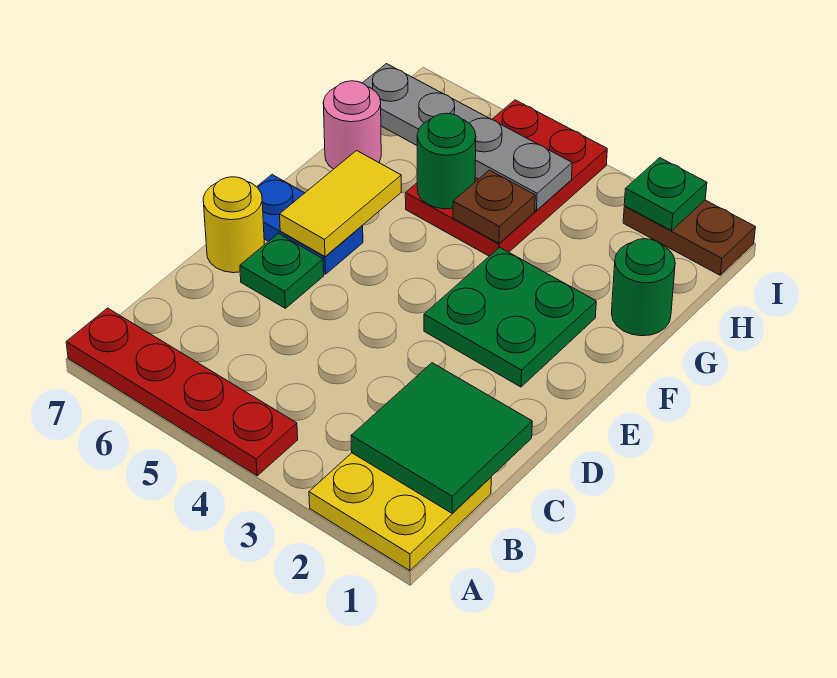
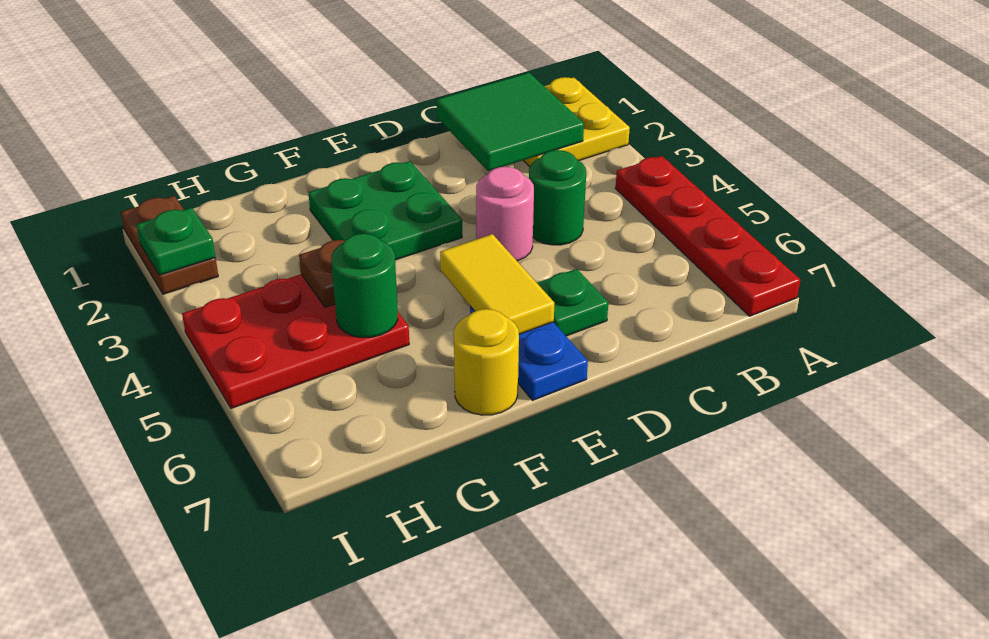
yellow 1x1 round brick [203,177,264,273] -> yellow 1x1 round brick moved to [454,309,519,415]
yellow 1x2 tile [280,151,401,257] -> yellow 1x2 tile turned to [440,234,555,334]
green 1x1 round brick [611,239,675,336] -> green 1x1 round brick moved to [529,150,586,245]
pink 1x1 round brick [323,81,381,169] -> pink 1x1 round brick moved to [476,167,534,261]
grey 1x4 plate [363,64,572,211] -> none

